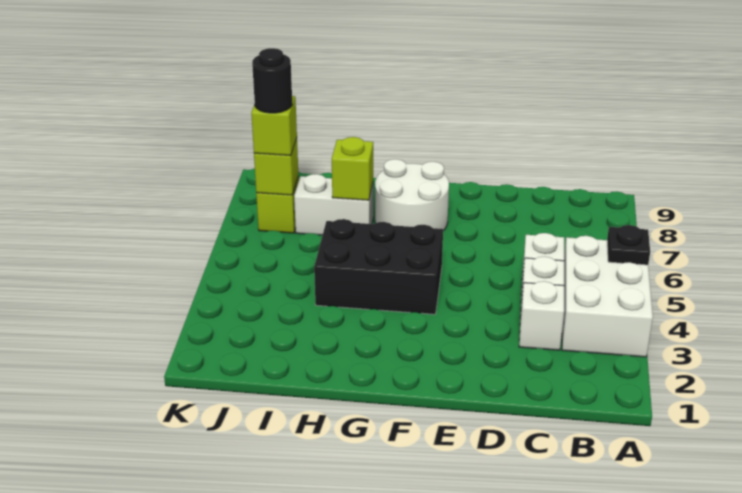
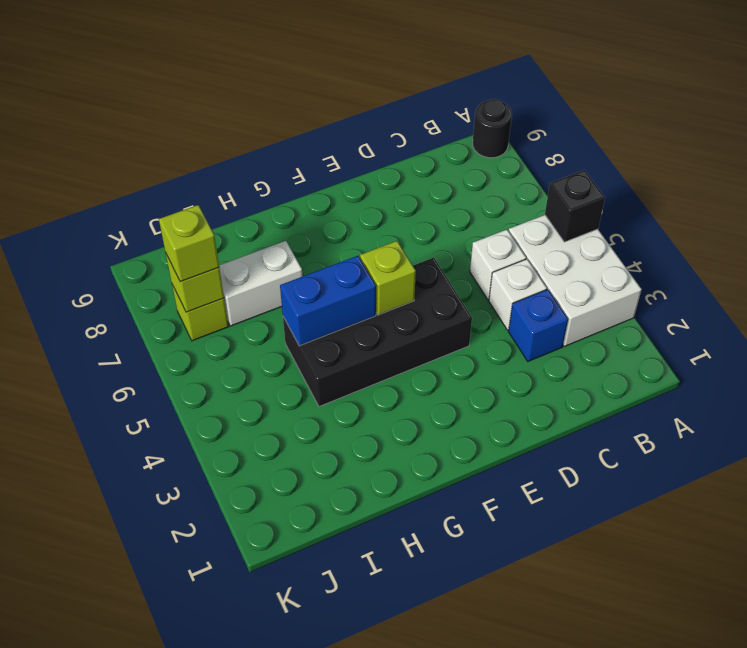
black 1x1 plate [607,225,650,265] -> black 1x1 brick [545,170,605,242]
white 1x1 brick [519,281,564,350] -> blue 1x1 brick [509,289,568,361]
black 2x3 brick [314,219,443,314] -> black 2x4 brick [283,258,472,407]
white 2x2 round brick [375,159,449,231] -> none
none -> blue 1x2 brick [280,256,376,346]
lime 1x1 brick [332,137,373,200] -> lime 1x1 brick moved to [360,241,416,315]
black 1x1 round brick [252,48,292,113] -> black 1x1 round brick moved to [473,99,512,158]

